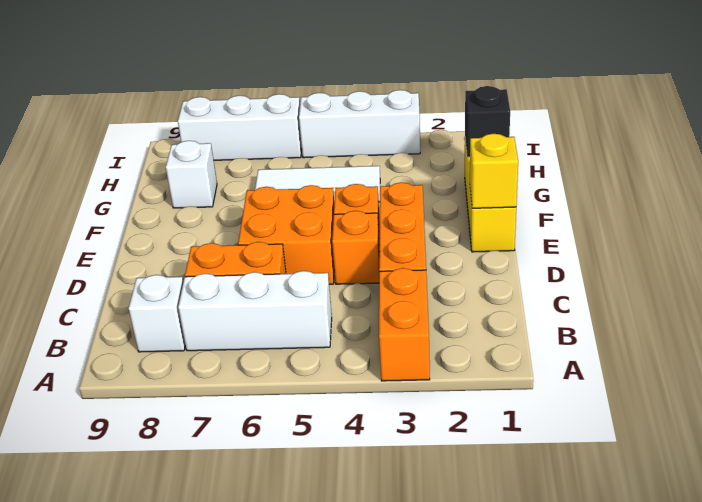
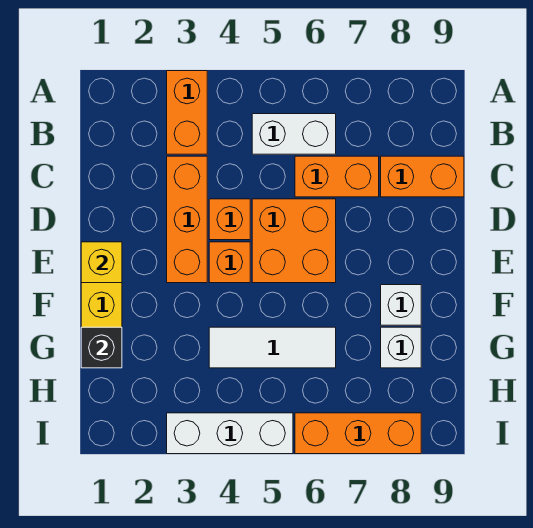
white 1x3 brick [178,271,332,351] -> white 1x2 brick [252,114,336,154]
white 1x1 brick [129,275,185,352] -> white 1x1 brick moved to [381,285,421,325]
none -> orange 1x2 brick [381,156,464,197]
white 1x3 brick [178,94,302,160] -> orange 1x3 brick [295,413,421,454]

